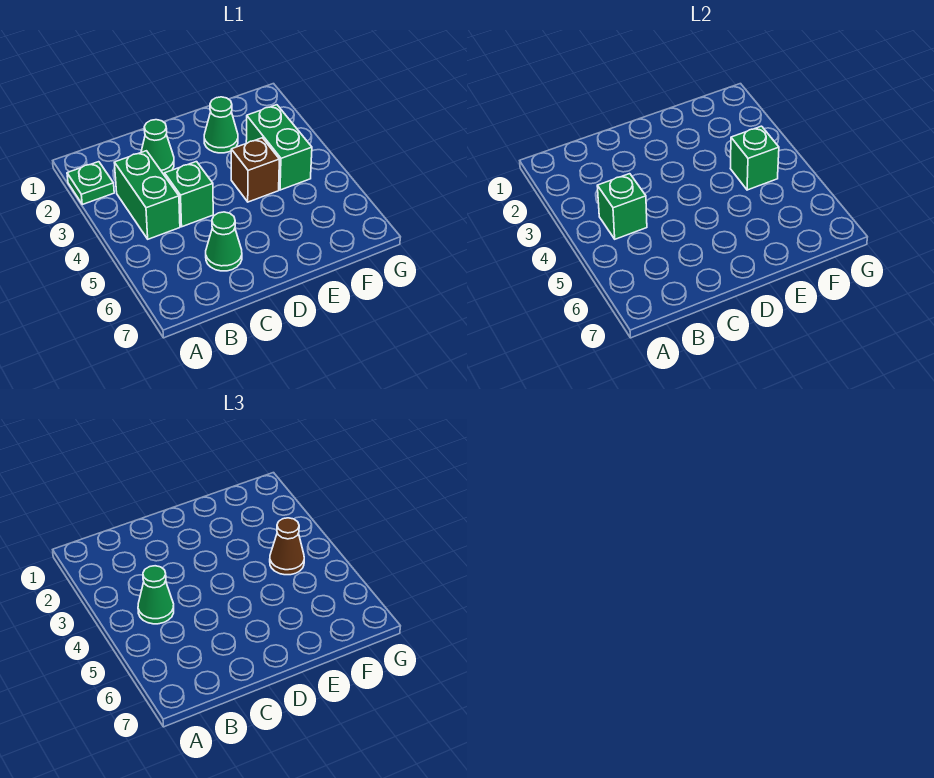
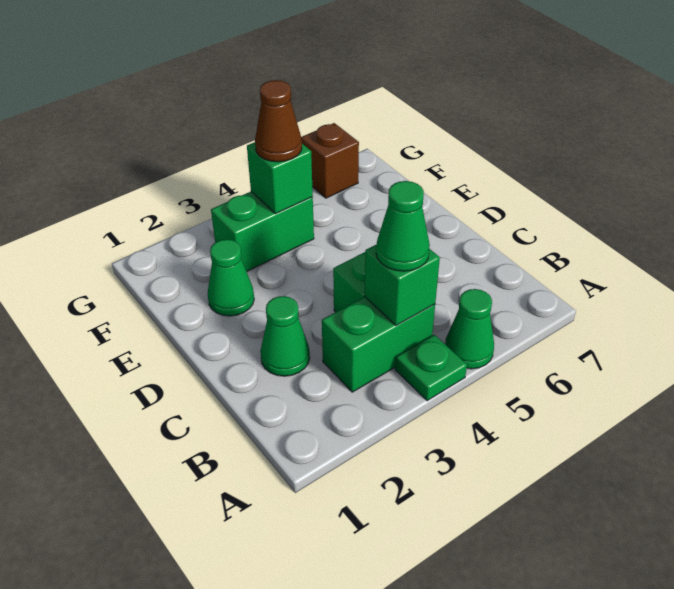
green 1x1 plate [67,162,114,204] -> green 1x1 plate moved to [395,335,467,401]
green 1x1 cone [206,212,242,271] -> green 1x1 cone moved to [445,289,494,369]
brown 1x1 brick [231,138,279,202] -> brown 1x1 brick moved to [301,123,359,198]

